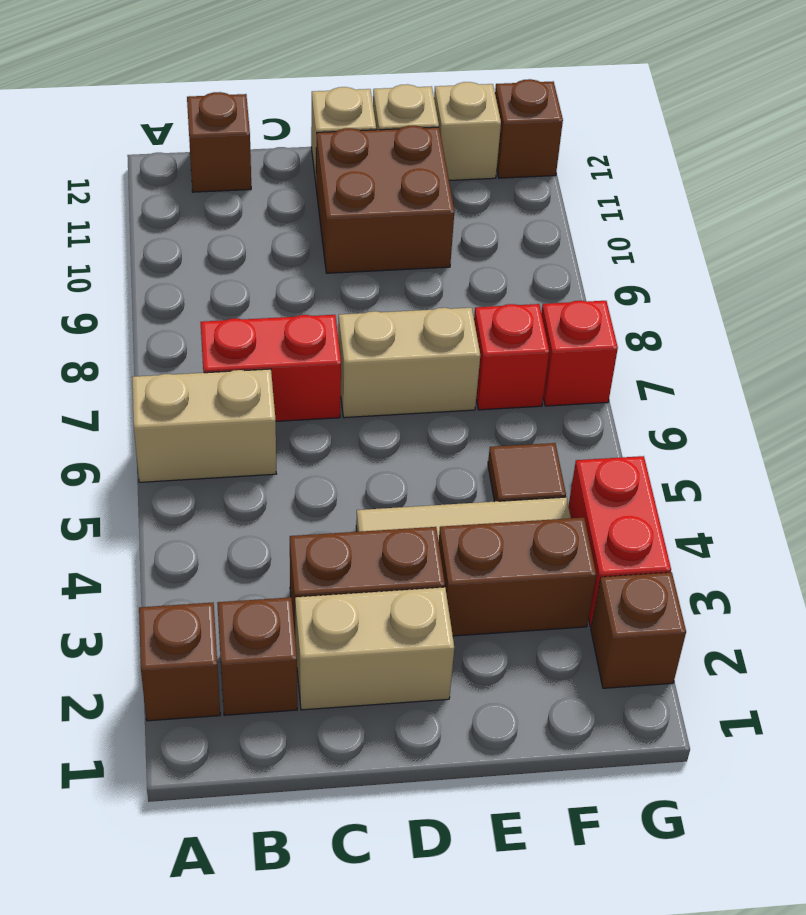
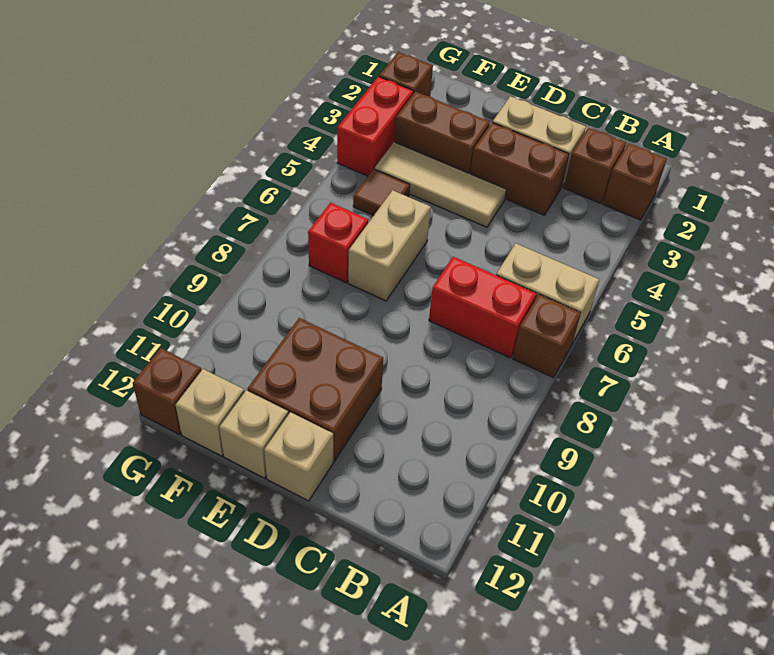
brown 1x1 brick [187,92,251,192] -> brown 1x1 brick moved to [513,295,581,378]
tan 1x2 brick [338,308,480,418] -> tan 1x2 brick turned to [348,190,431,301]
red 1x1 brick [541,301,618,406] -> none

